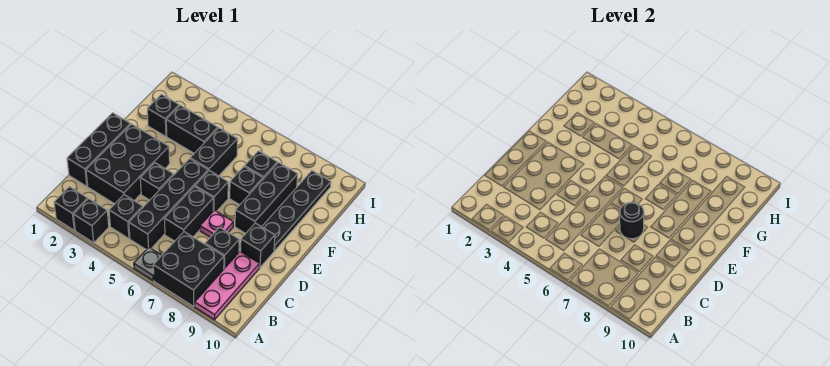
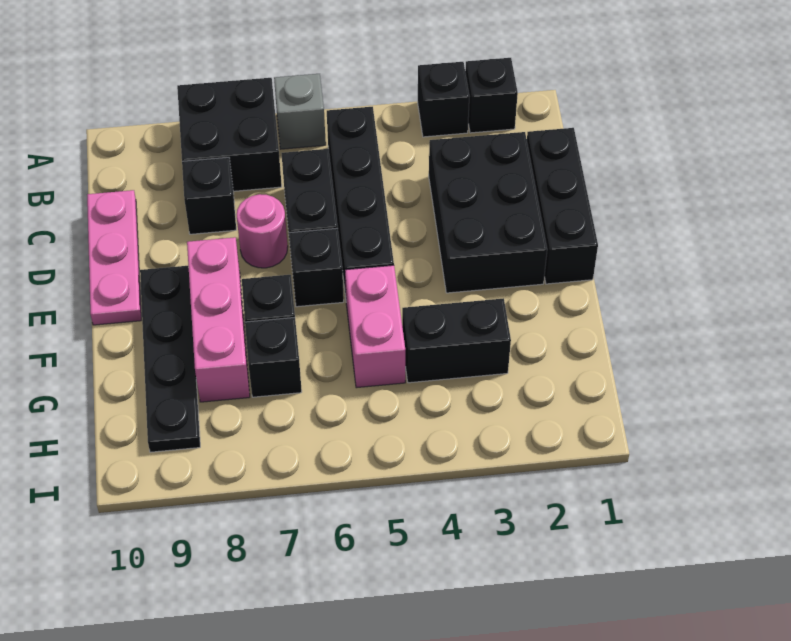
grey 1x1 plate [134,247,162,280] -> grey 1x1 brick [274,74,326,149]
pink 1x3 plate [195,252,259,320] -> pink 1x3 plate moved to [87,190,141,325]
black 1x1 brick [109,195,143,239] -> none
black 1x1 brick [140,163,174,200] -> none
pink 1x1 plate [200,210,233,237] -> pink 1x1 round brick [237,194,288,268]
black 1x1 round brick [620,202,644,239] -> none
black 1x1 brick [241,223,275,268] -> none
black 1x3 brick [235,163,298,233] -> pink 1x3 brick [187,237,250,402]
black 1x2 brick [190,128,238,176] -> pink 1x2 brick [345,265,405,388]
black 1x1 brick [147,94,179,136] -> none

